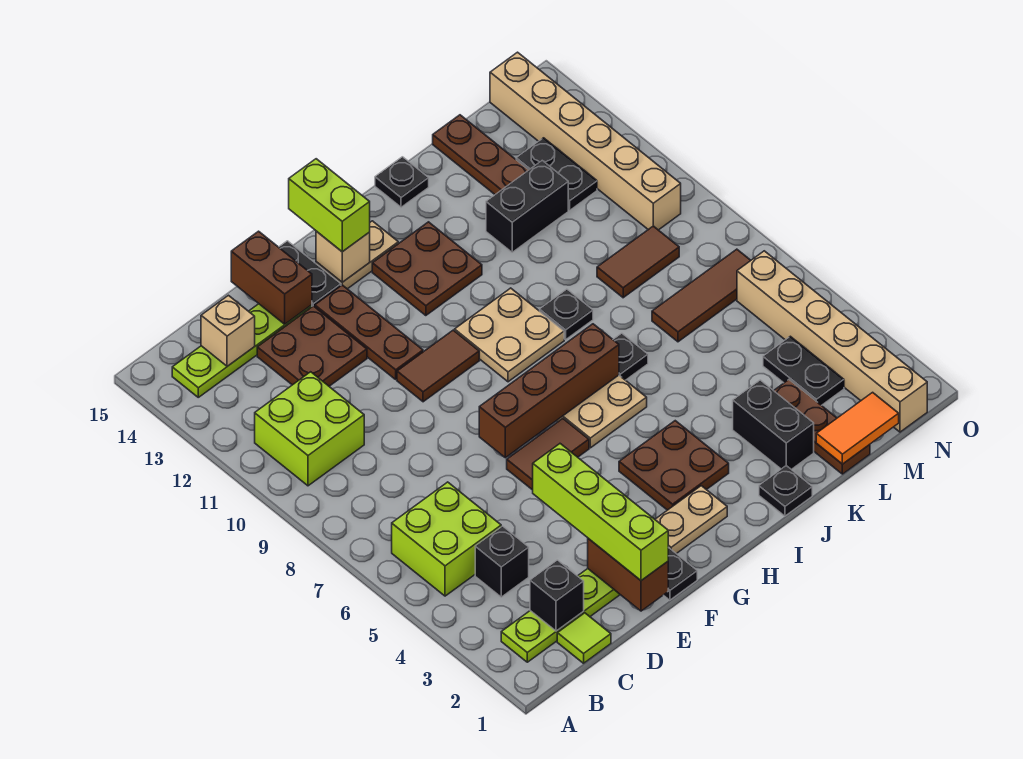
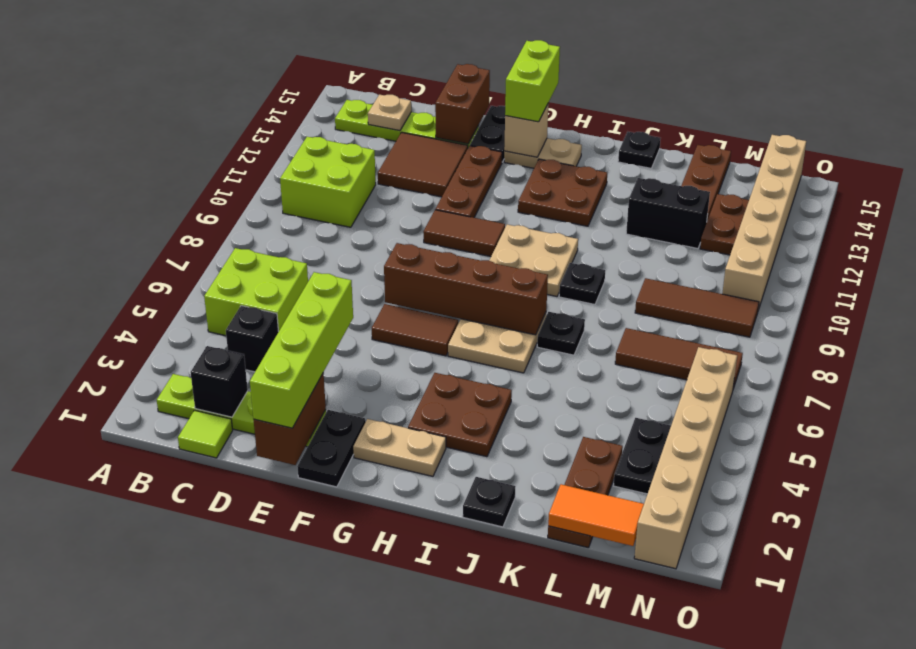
tan 1x1 brick [201,295,255,366] -> tan 1x1 plate [368,95,411,131]
brown 2x2 plate [257,306,367,386] -> brown 2x2 tile [378,132,468,197]
black 1x2 brick [733,380,814,470] -> none
brown 1x2 tile [597,226,679,298] -> brown 1x3 tile [635,278,759,337]
black 1x2 plate [516,138,597,210] -> brown 1x2 plate [700,194,749,255]

